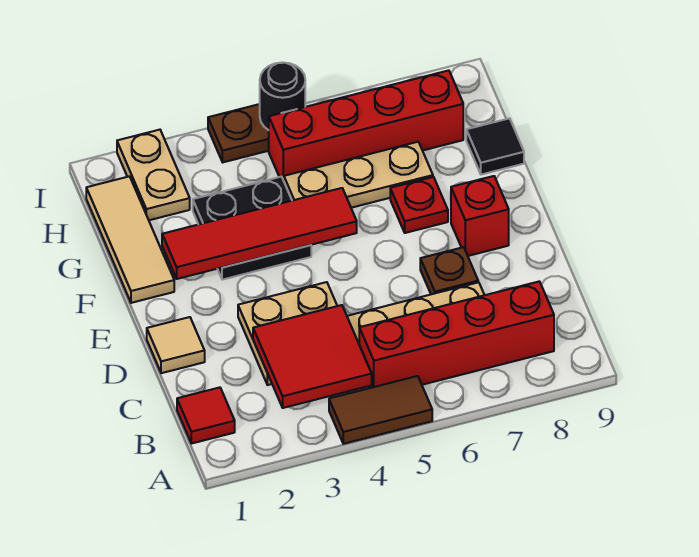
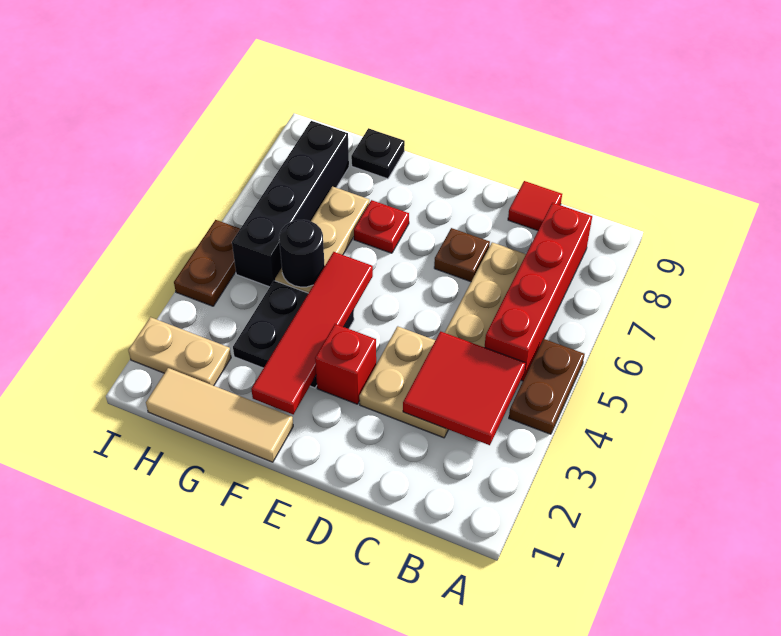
brown 1x2 tile [329,376,432,444] -> brown 1x2 plate [509,339,585,434]
red 1x1 tile [177,387,235,444] -> red 1x1 tile moved to [508,181,562,230]
tan 1x1 tile [147,317,205,373] -> none
red 1x1 brick [451,176,509,256] -> red 1x1 brick moved to [315,324,376,404]
black 1x1 tile [466,118,524,175] -> black 1x1 plate [351,128,405,179]
red 1x4 brick [269,70,463,181] -> black 1x4 brick [232,121,349,287]
black 1x1 round brick [260,62,305,130] -> black 1x1 round brick moved to [279,220,325,287]

